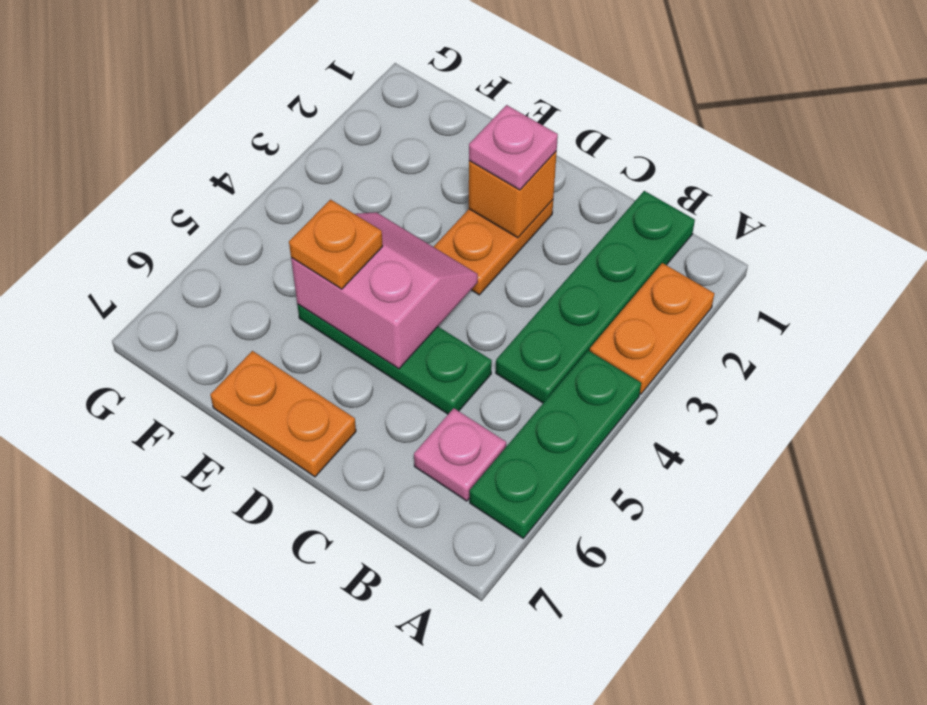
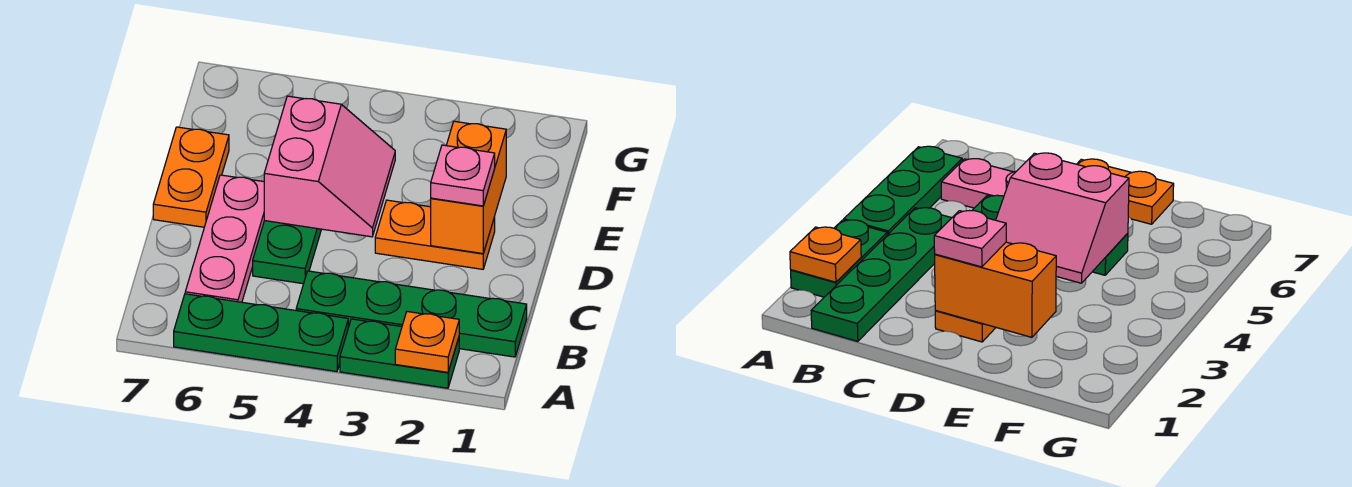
orange 1x2 plate [590,263,714,394] -> green 1x2 plate [340,319,459,388]
pink 1x1 plate [414,408,506,501] -> pink 1x3 plate [185,175,264,302]
orange 1x1 brick [469,151,557,238] -> orange 1x2 brick [431,121,506,254]
orange 1x1 plate [289,200,383,289] -> orange 1x1 plate moved to [395,312,459,372]

